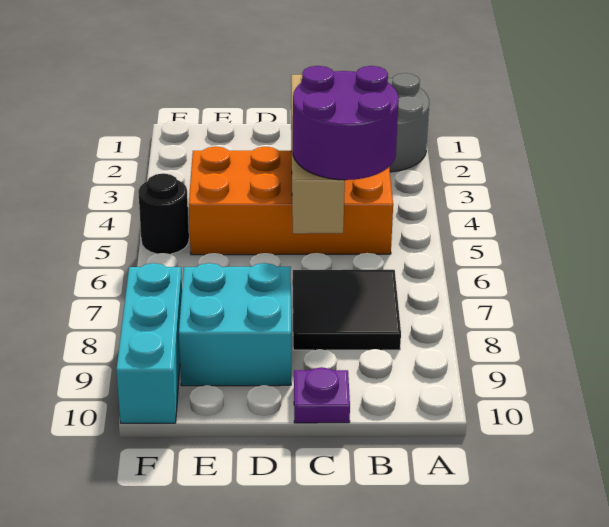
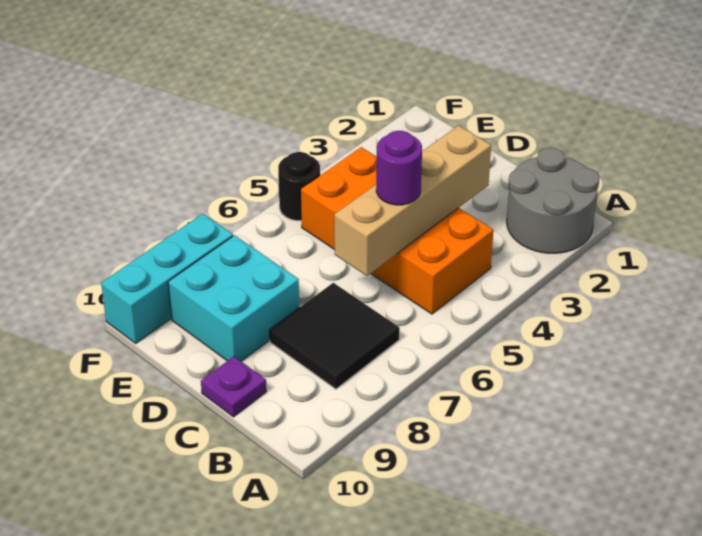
purple 2x2 round brick [293,66,399,180] -> purple 1x1 round brick [376,131,422,205]

